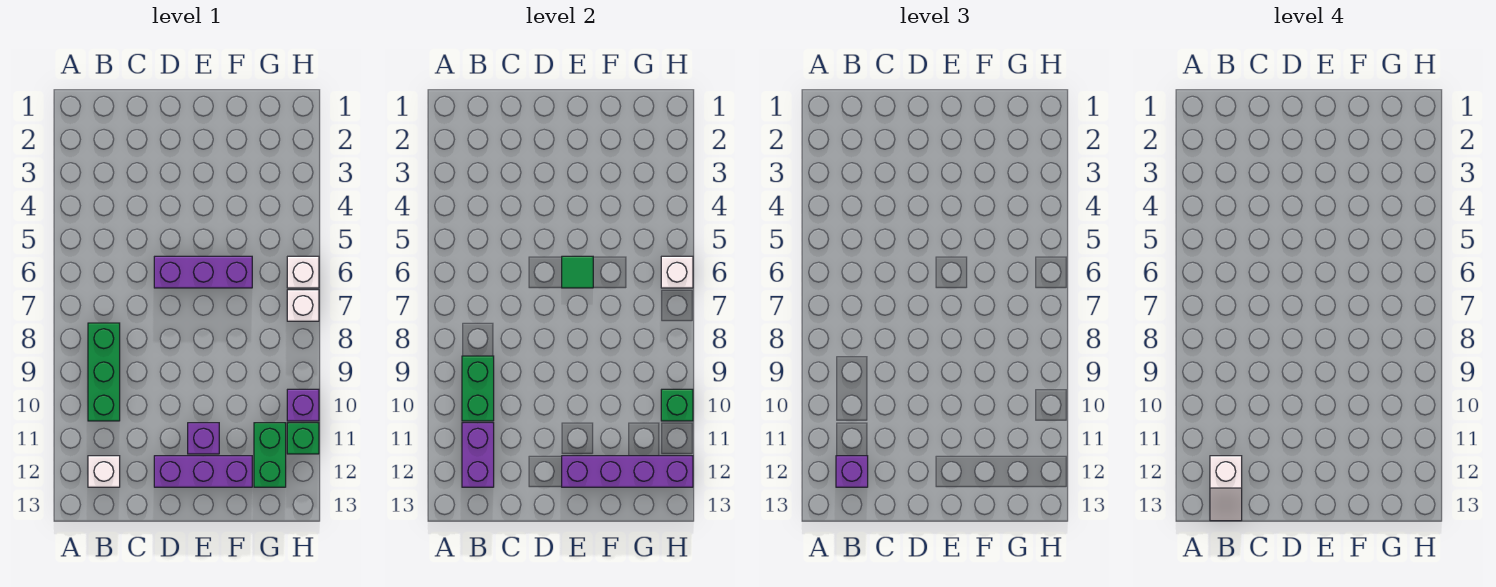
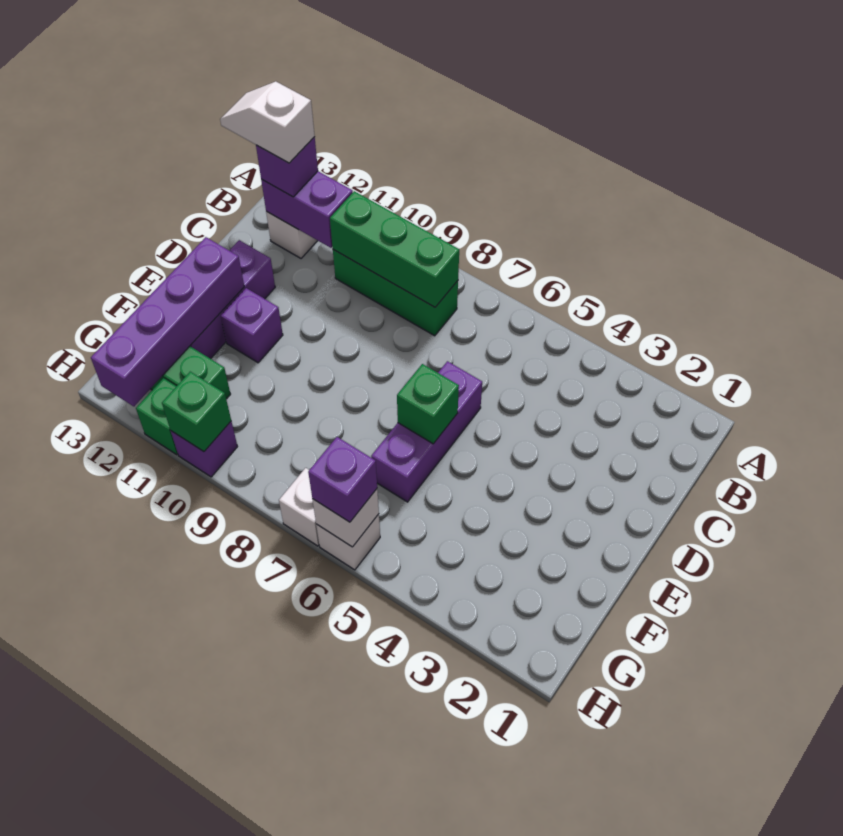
green 1x2 brick [462,356,494,421] -> green 1x3 brick [330,191,459,307]
green 1x1 tile [562,256,593,288] -> green 1x1 brick [397,364,459,444]
none -> purple 1x1 brick [308,437,377,522]

